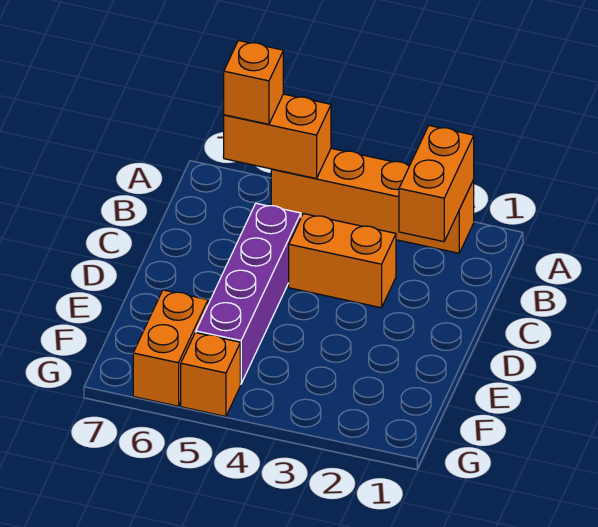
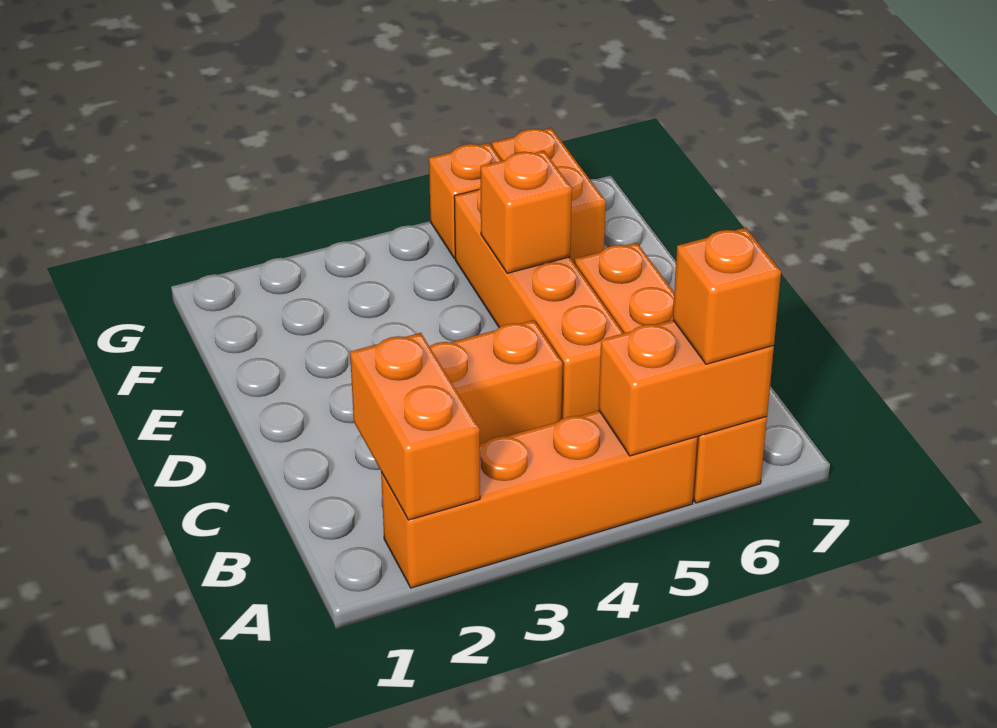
none -> orange 1x4 brick [575,243,767,503]
purple 1x4 brick [196,203,301,384] -> orange 1x4 brick [454,188,623,419]
none -> orange 1x1 brick [481,150,572,273]

